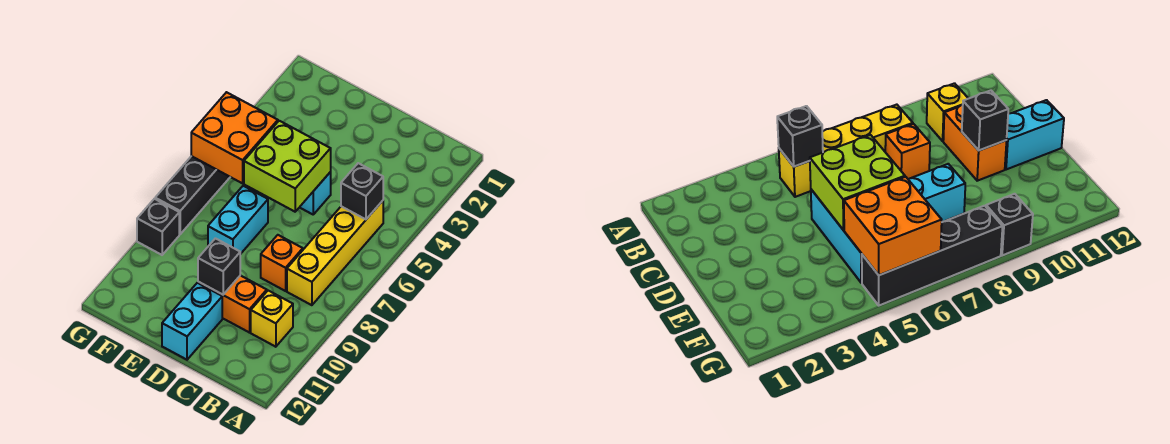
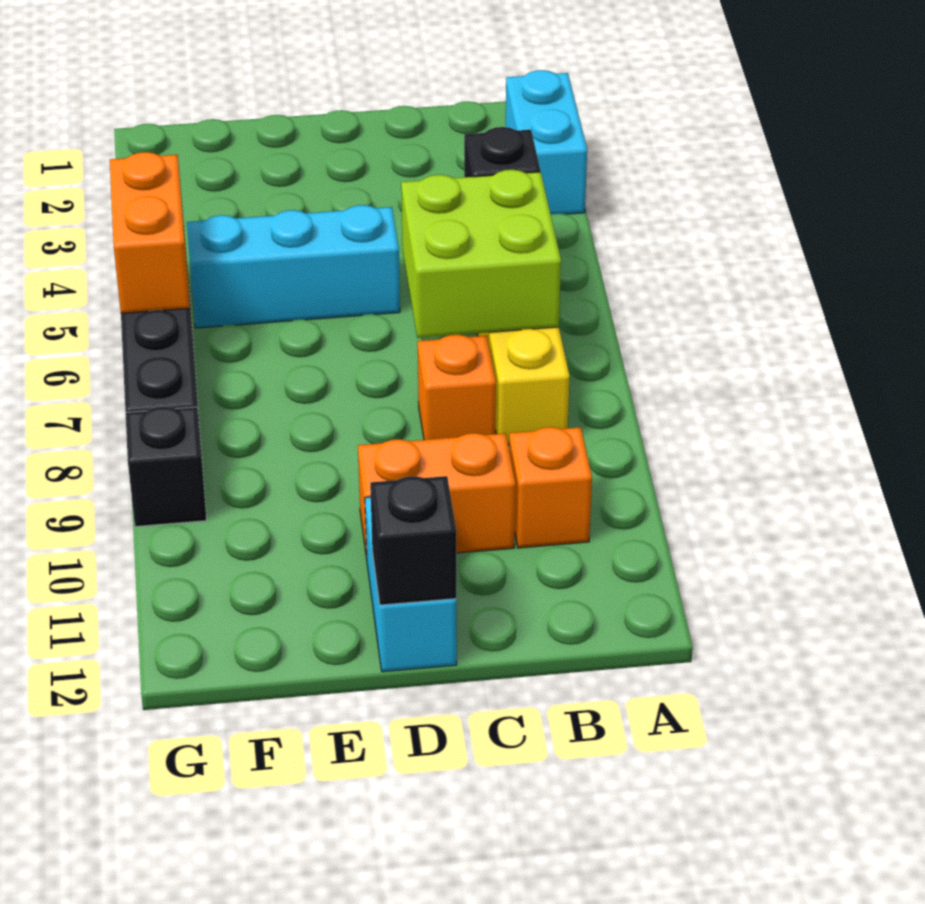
yellow 1x1 brick [251,291,293,347] -> orange 1x1 brick [509,427,592,548]
lime 2x2 brick [244,121,331,212] -> lime 2x2 brick moved to [401,170,561,338]
black 1x1 brick [198,238,240,295] -> black 1x1 brick moved to [370,476,456,605]
cyan 1x2 brick [208,186,268,254] -> cyan 1x2 brick moved to [506,70,587,214]
orange 2x2 brick [191,92,278,183] -> orange 1x2 brick [110,152,190,313]

